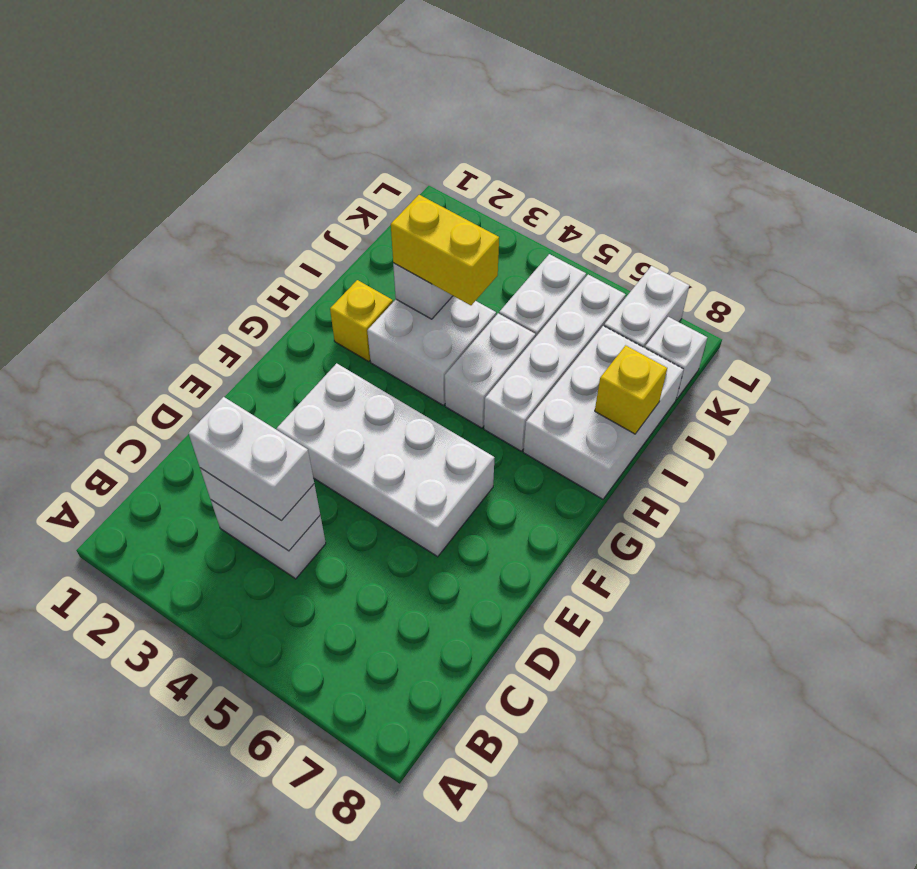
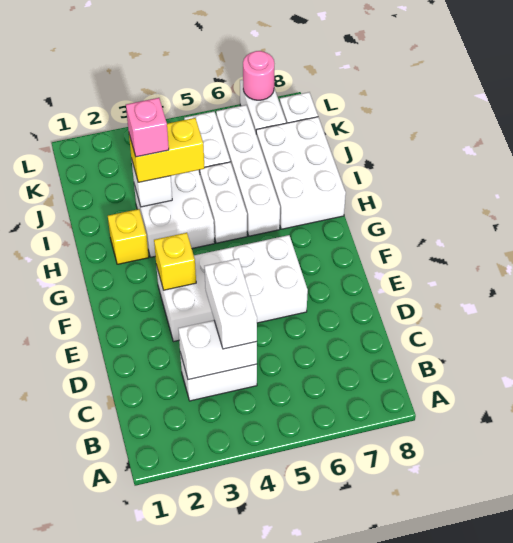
white 1x2 brick [189,397,314,521] -> white 1x2 brick turned to [204,258,257,349]
none -> pink 1x1 brick [126,98,169,157]
yellow 1x1 brick [595,345,667,434] -> yellow 1x1 brick moved to [154,233,196,290]
none -> pink 1x1 round brick [243,51,274,100]

